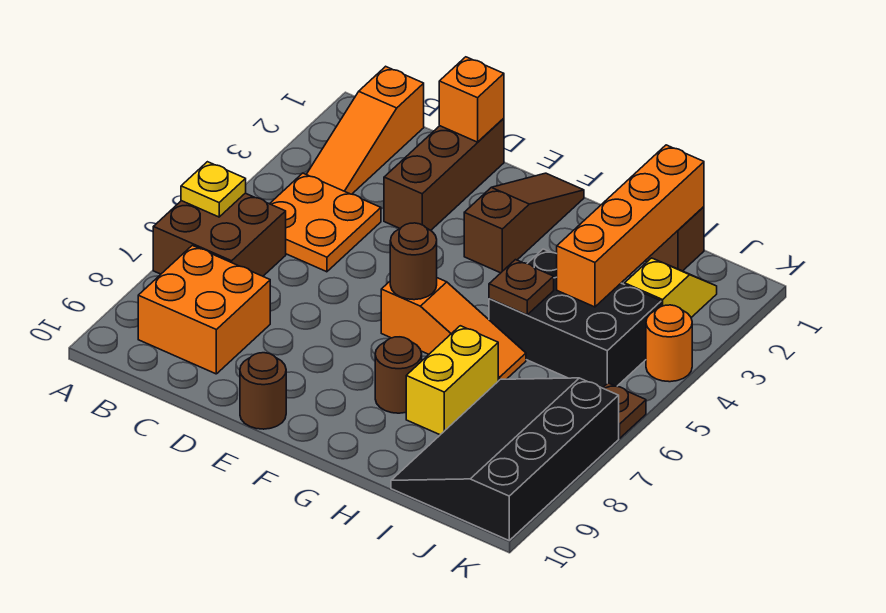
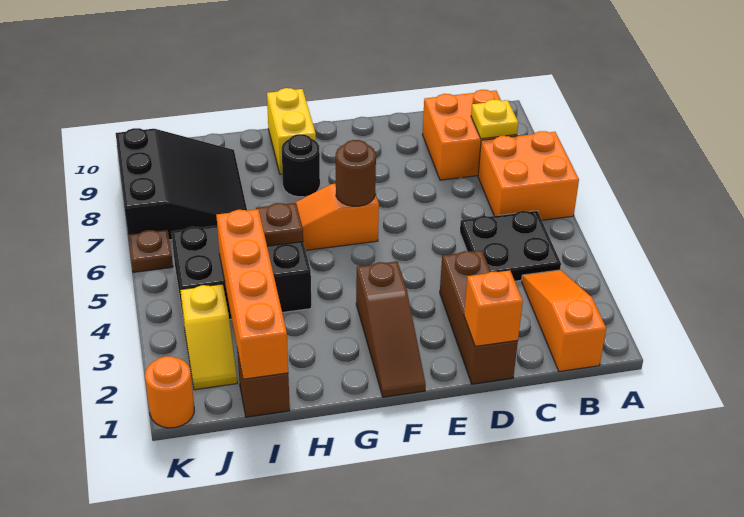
brown 2x2 brick [153,193,286,276] -> orange 2x2 brick [478,131,579,220]
yellow 1x1 plate [181,162,246,217] -> yellow 1x1 plate moved to [471,99,518,139]
orange 2x2 plate [270,173,381,272] -> black 2x2 plate [460,211,561,281]
brown 1x1 round brick [240,353,286,429] -> none
brown 1x1 round brick [375,337,422,413] -> black 1x1 round brick [282,134,320,197]
yellow 1x2 brick [406,326,498,435] -> yellow 1x2 brick moved to [267,88,316,174]
black 3x4 slope [391,378,619,540] -> black 3x3 slope [116,128,247,240]
orange 1x1 round brick [646,305,692,382] -> orange 1x1 round brick moved to [145,356,194,428]

